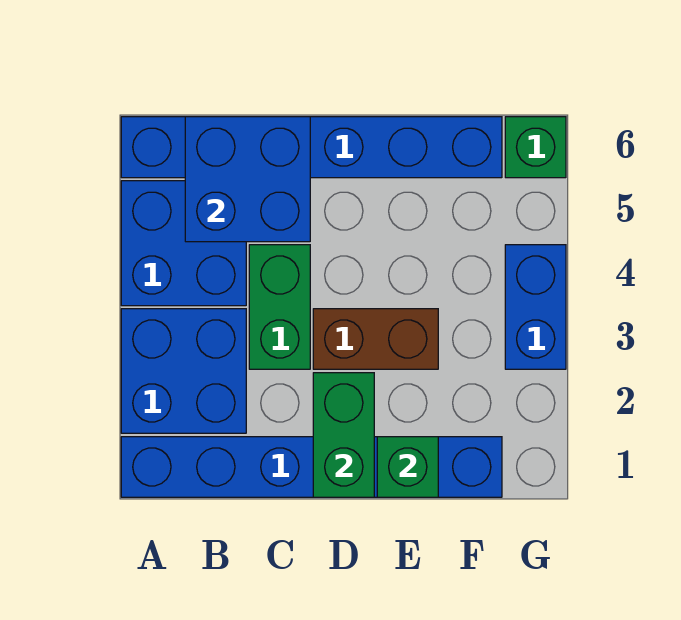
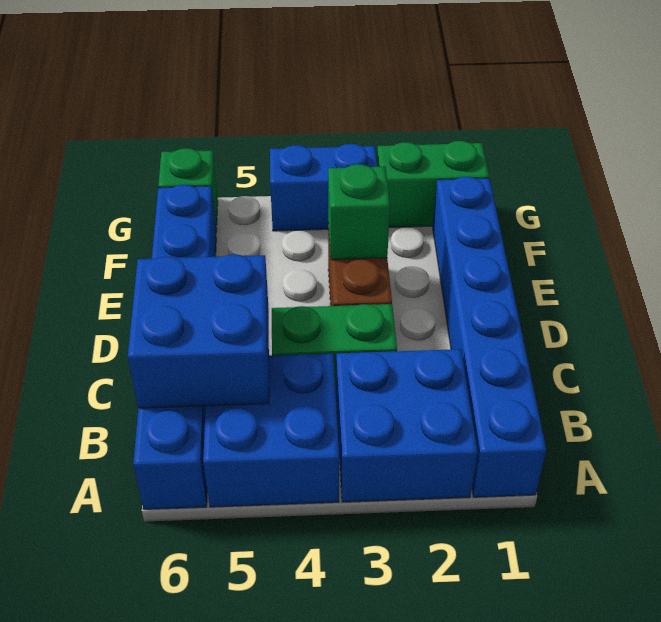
green 1x2 brick [313,373,374,497] -> green 1x2 brick moved to [377,141,489,227]
green 1x1 brick [377,437,438,497] -> green 1x1 brick moved to [328,164,390,260]

